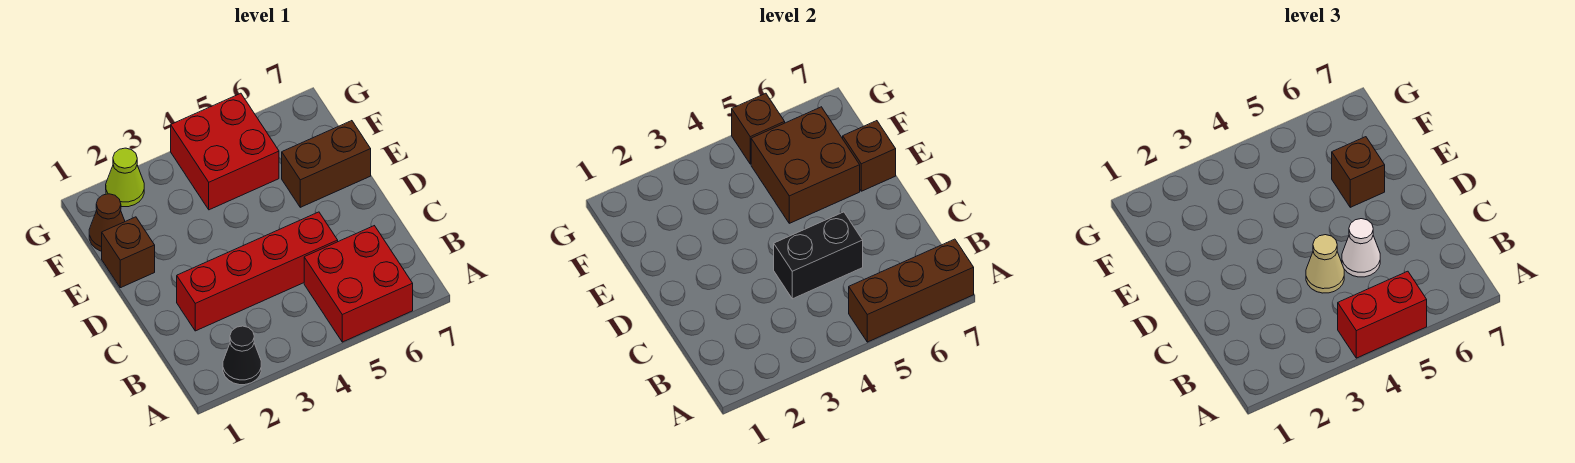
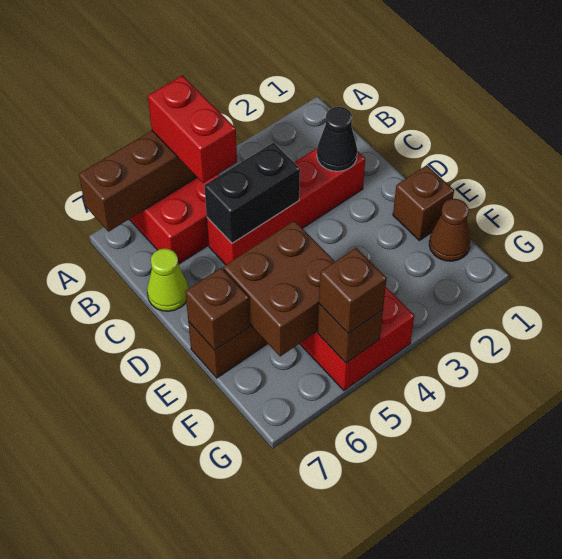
black 1x1 cone [223,326,261,385] -> black 1x1 cone moved to [317,107,357,171]
red 1x2 brick [1338,271,1427,358] -> red 1x2 brick turned to [148,75,237,183]
tan 1x1 cone [1306,235,1344,293] -> none
white 1x1 cone [1342,219,1380,277] -> none
brown 1x1 brick [1332,137,1385,207] -> brown 1x1 brick moved to [319,248,387,334]
lime 1x1 cone [106,148,144,207] -> lime 1x1 cone moved to [147,248,189,311]

